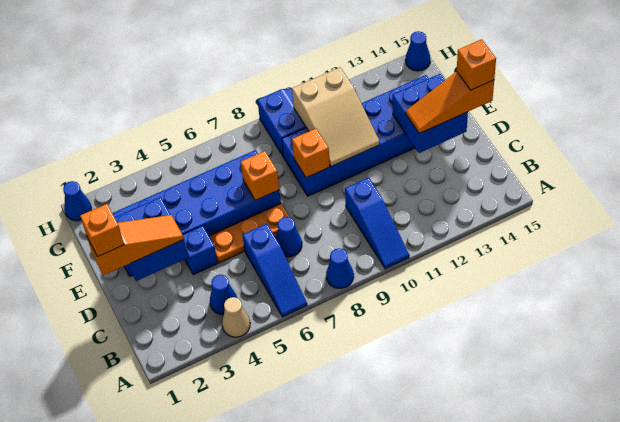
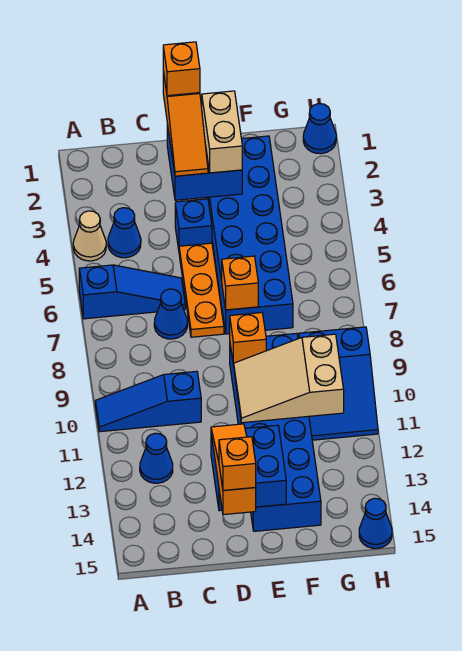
blue 1x3 slope [243,224,307,317] -> blue 1x3 slope turned to [79,265,185,319]
blue 1x1 cone [326,248,354,288] -> blue 1x1 cone moved to [140,433,173,483]
none -> tan 1x2 brick [202,91,242,173]

